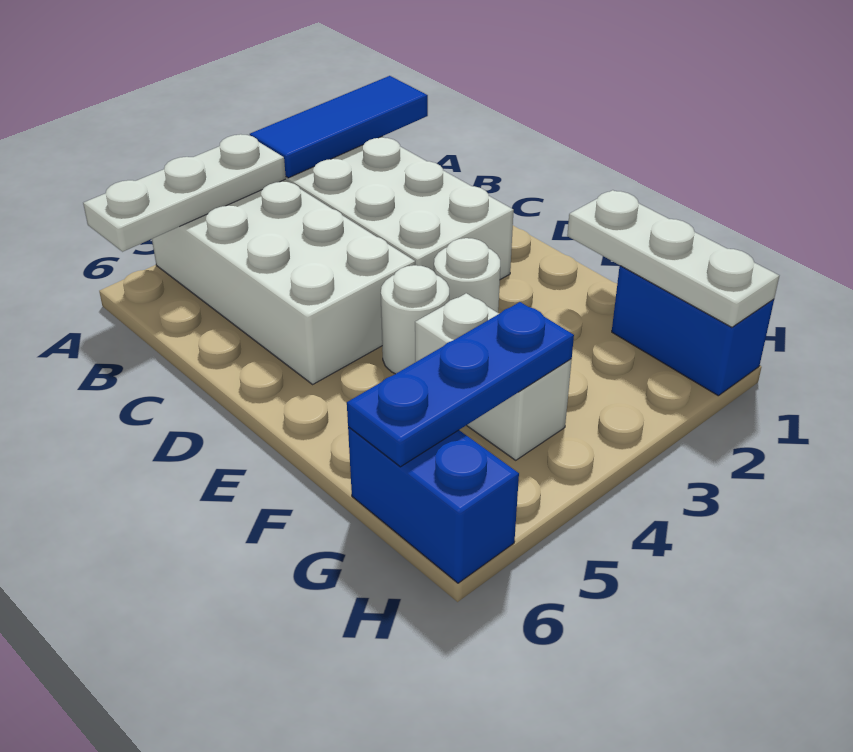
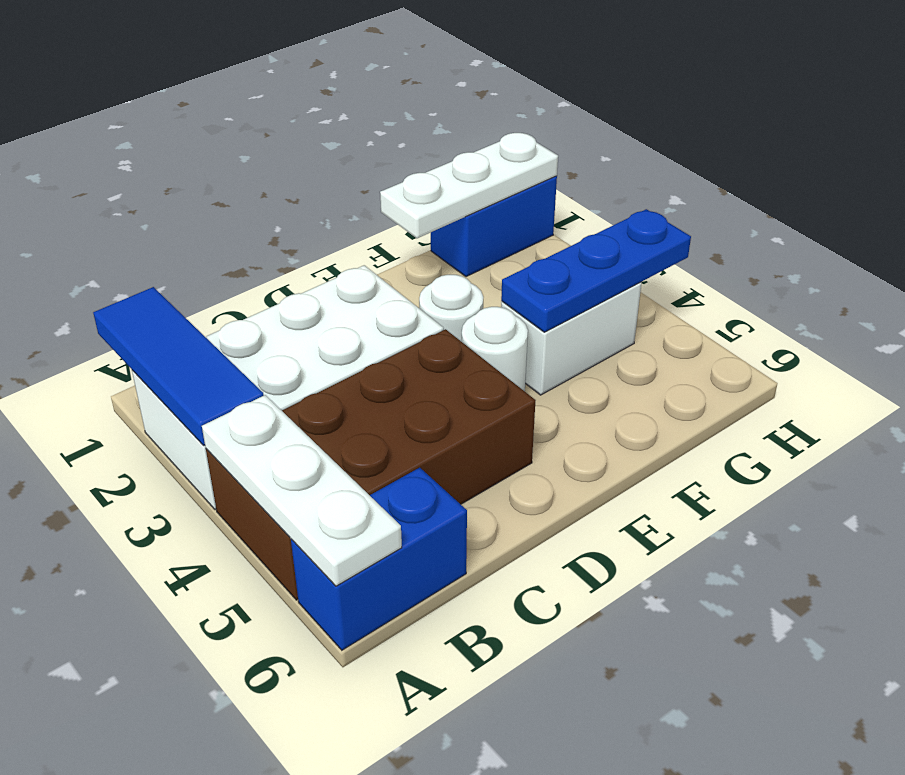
white 2x4 brick [152,179,415,384] -> brown 2x4 brick [206,329,536,600]
blue 1x3 plate [347,302,574,467] -> blue 1x3 plate turned to [501,209,691,332]
blue 1x2 brick [348,427,519,583] -> blue 1x2 brick moved to [291,468,467,650]

